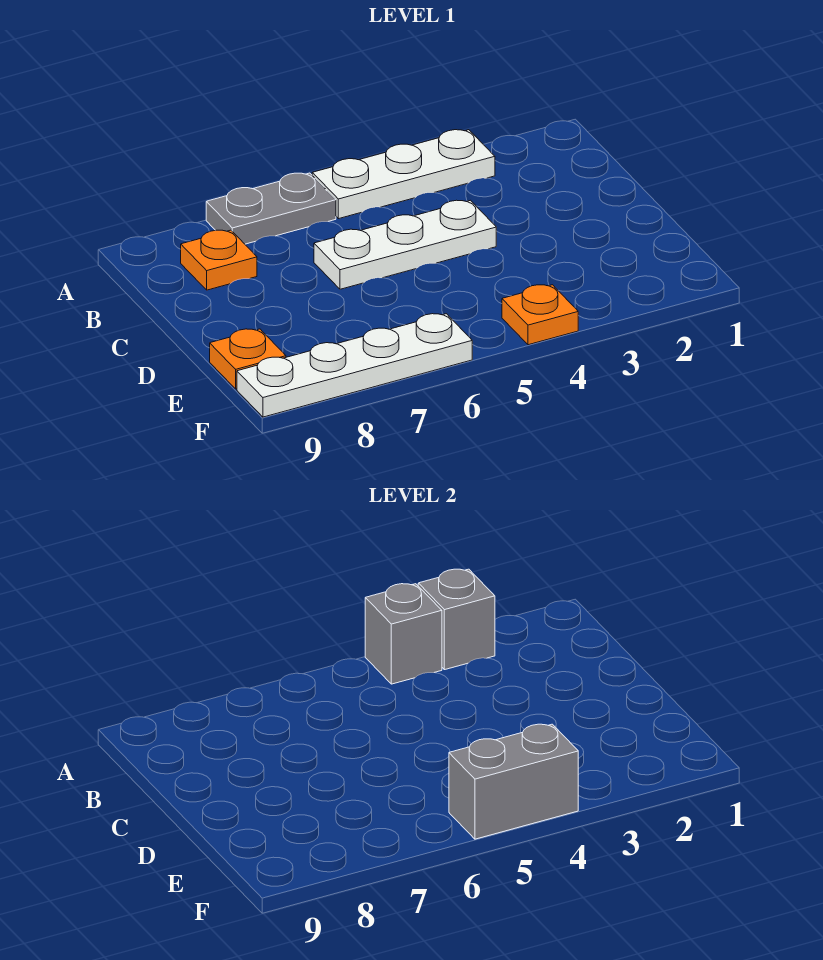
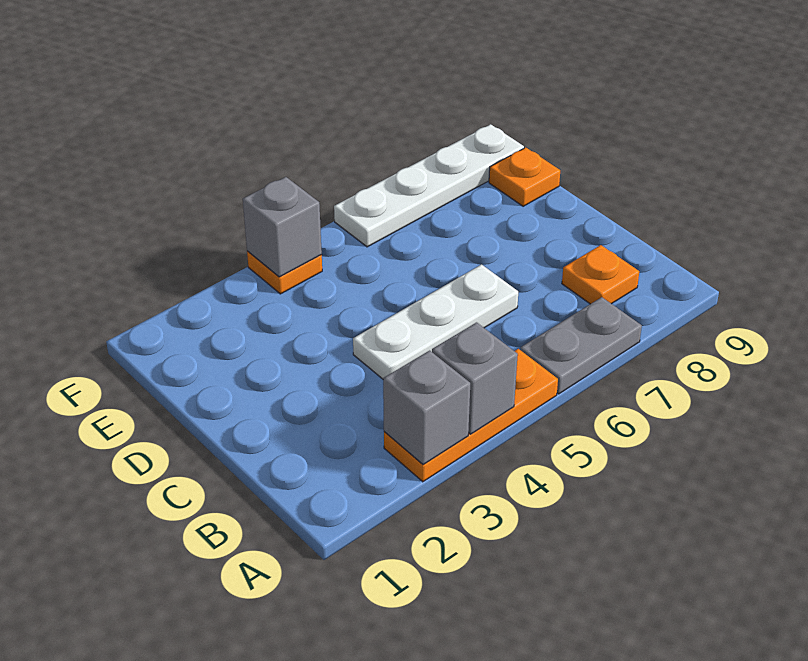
white 1x3 plate [312,130,495,219] -> orange 1x3 plate [384,349,558,482]
grey 1x2 brick [449,724,578,839] -> grey 1x1 brick [243,177,322,277]

